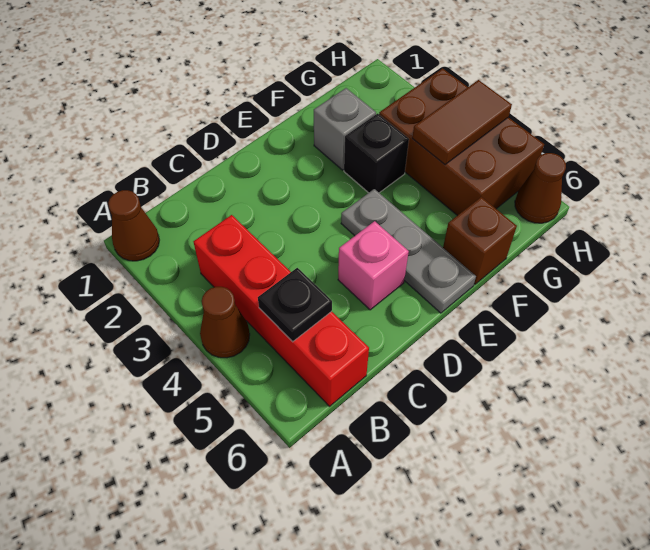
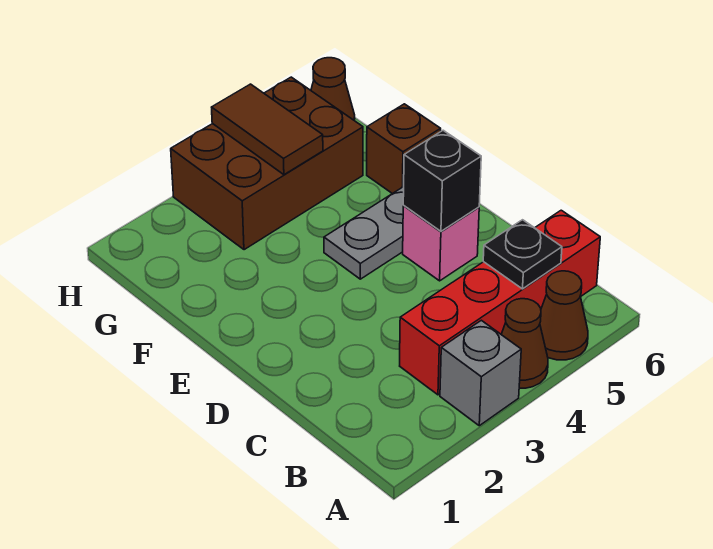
brown 1x1 cone [108,190,159,261] -> brown 1x1 cone moved to [540,271,588,360]
grey 1x1 brick [314,88,376,170] -> grey 1x1 brick moved to [440,320,521,426]
black 1x1 brick [344,113,409,193] -> black 1x1 brick moved to [403,130,481,231]

